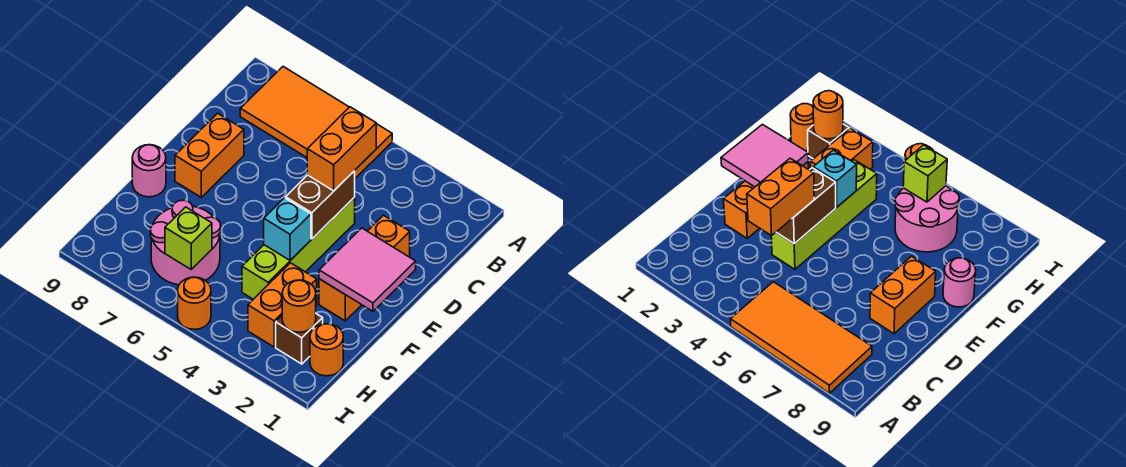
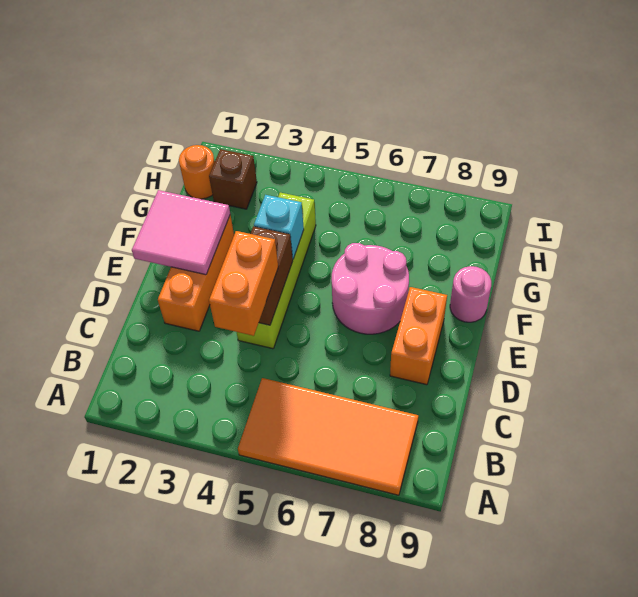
orange 1x2 brick [248,263,317,347] -> none
pink 2x2 round brick [150,200,221,285] -> pink 2x2 round brick moved to [331,243,409,334]
orange 1x1 round brick [282,280,316,332] -> none
lime 1x1 brick [165,207,212,269] -> none
orange 1x1 round brick [178,277,211,329] -> none

